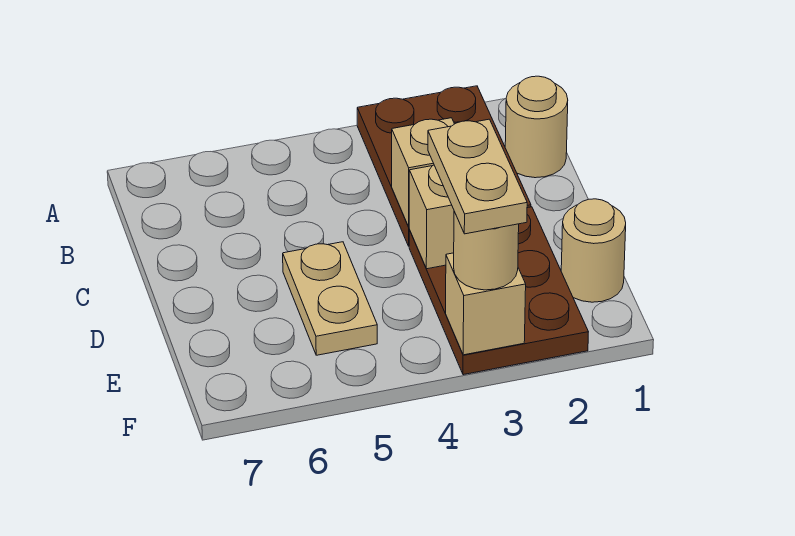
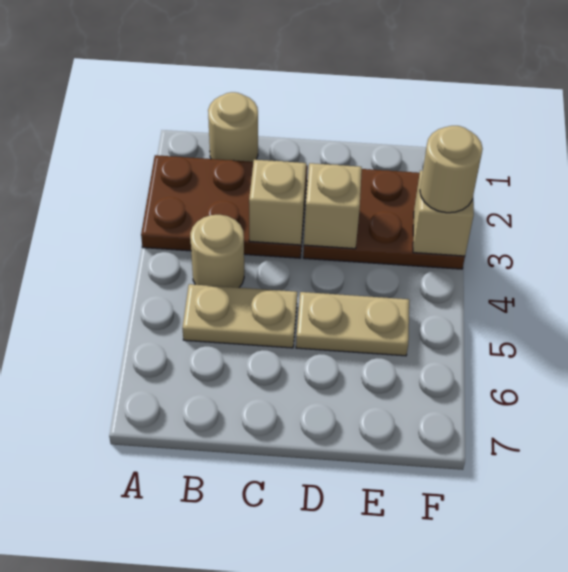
tan 1x1 round brick [561,199,626,302] -> tan 1x1 round brick moved to [190,215,244,288]
tan 1x2 plate [428,119,527,234] -> tan 1x2 plate moved to [182,284,297,348]

